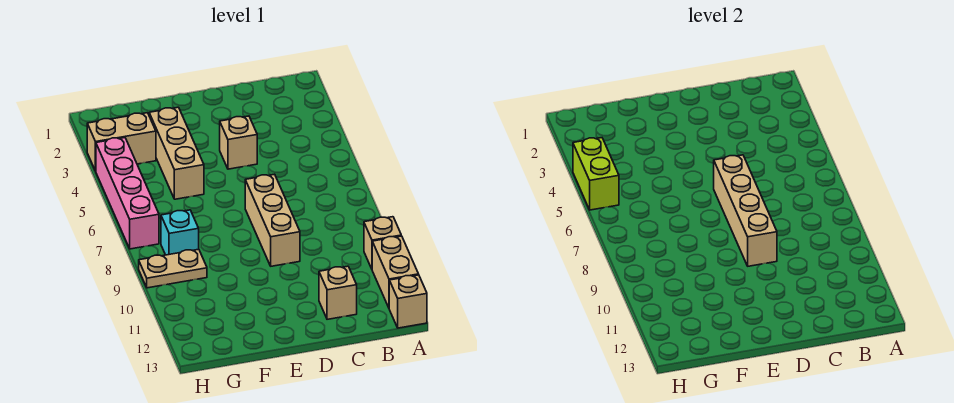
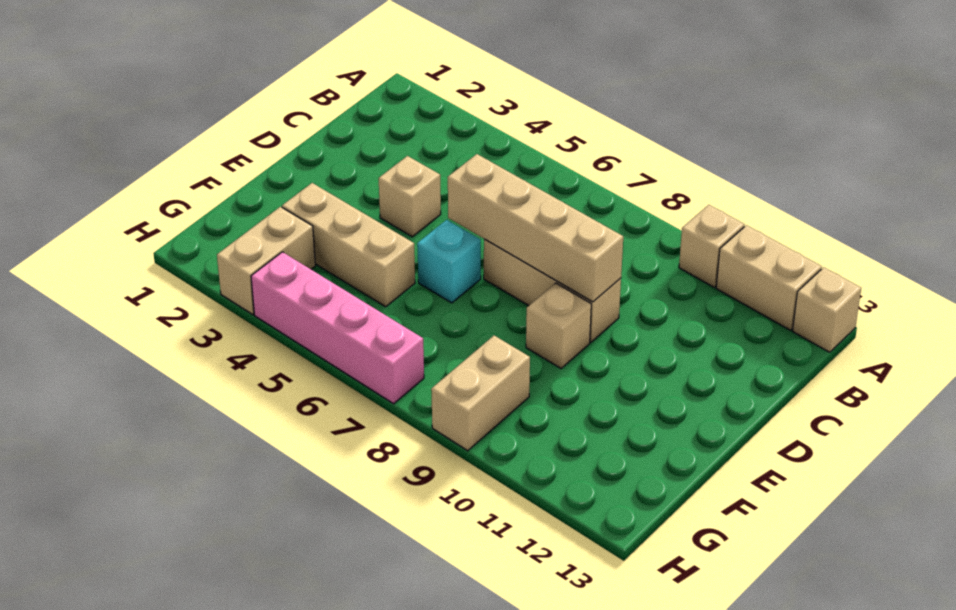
tan 1x1 brick [319,266,357,319] -> tan 1x1 brick moved to [526,283,591,368]
cyan 1x1 brick [161,210,199,255] -> cyan 1x1 brick moved to [417,220,481,303]
tan 1x2 plate [139,249,207,288] -> tan 1x2 brick [431,335,530,451]
lime 1x2 brick [573,138,619,210] -> none

